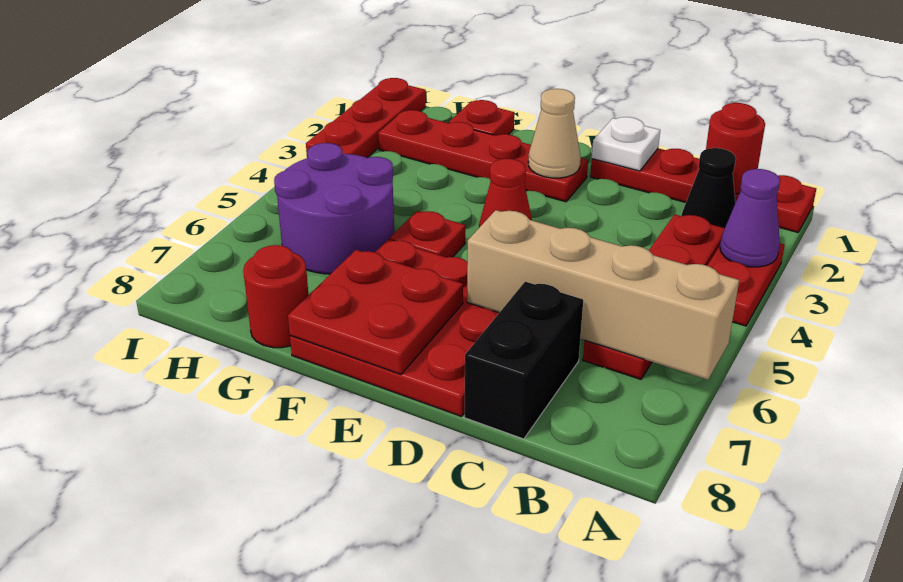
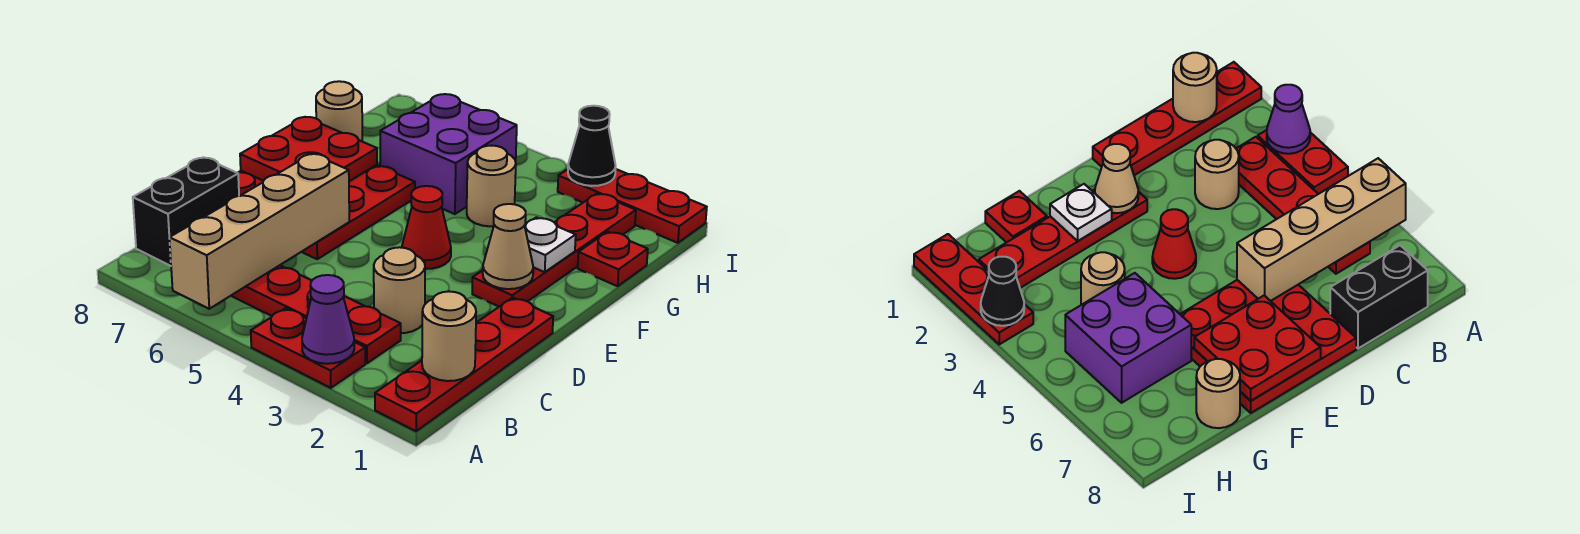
red 1x1 round brick [706,103,765,194] -> tan 1x1 round brick [422,291,476,381]
black 1x1 cone [682,148,736,228] -> black 1x1 cone moved to [568,106,616,186]
none -> tan 1x1 round brick [374,247,425,333]
black 1x2 brick [464,282,583,439] -> black 1x2 brick turned to [133,158,239,266]
white 1x1 plate [592,117,660,171] -> white 1x1 plate moved to [525,217,576,272]
red 1x1 plate [389,211,465,257] -> none
none -> tan 1x1 round brick [467,146,516,226]
purple 2x2 round brick [274,143,394,274] -> purple 2x2 brick [380,94,517,214]
red 1x1 round brick [243,245,308,348] -> tan 1x1 round brick [316,81,362,141]

